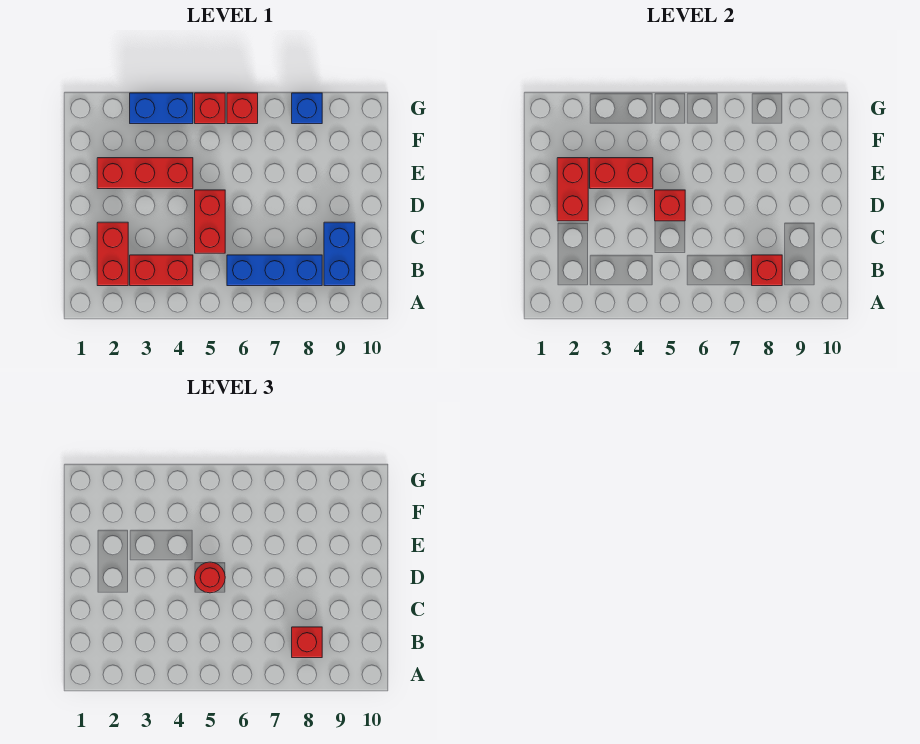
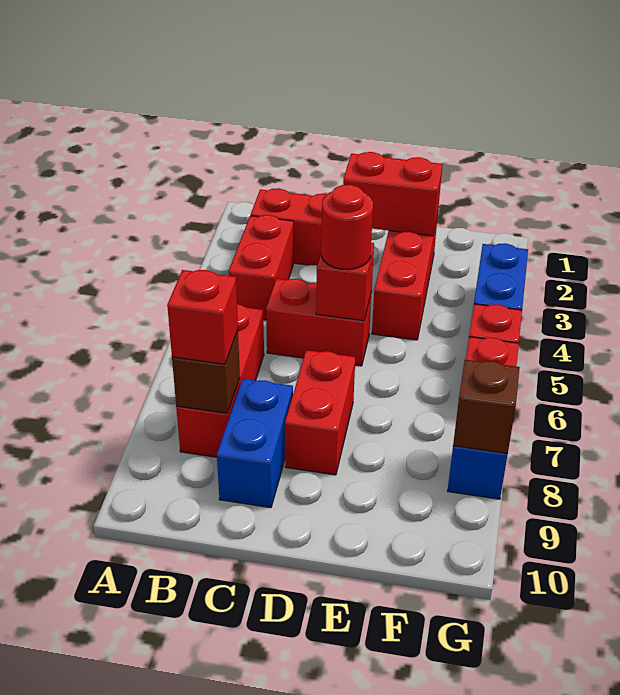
blue 1x3 brick [227,255,322,286] -> red 1x3 brick [176,304,264,457]
red 1x1 brick [752,255,782,286] -> brown 1x1 brick [172,330,240,413]
blue 1x2 brick [324,222,355,286] -> blue 1x2 brick turned to [217,379,293,508]
red 1x2 brick [590,158,653,189] -> red 1x2 brick moved to [285,350,355,475]
none -> brown 1x1 brick [453,360,520,454]

